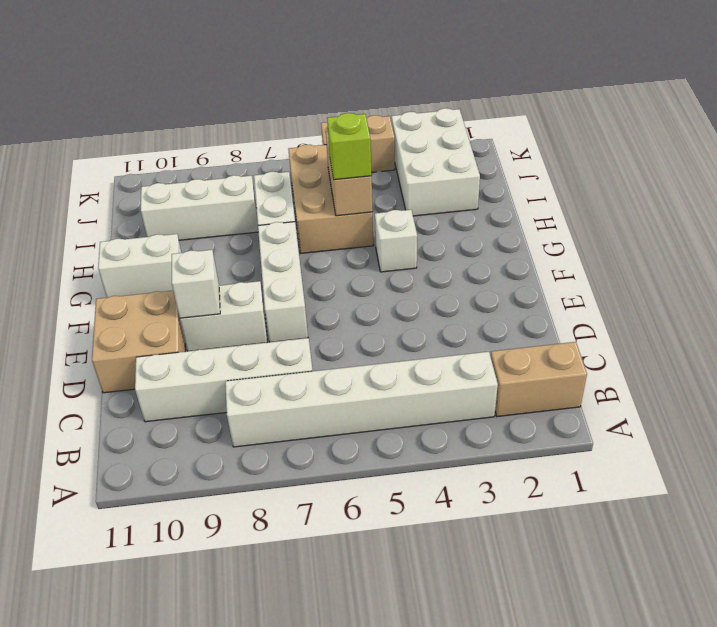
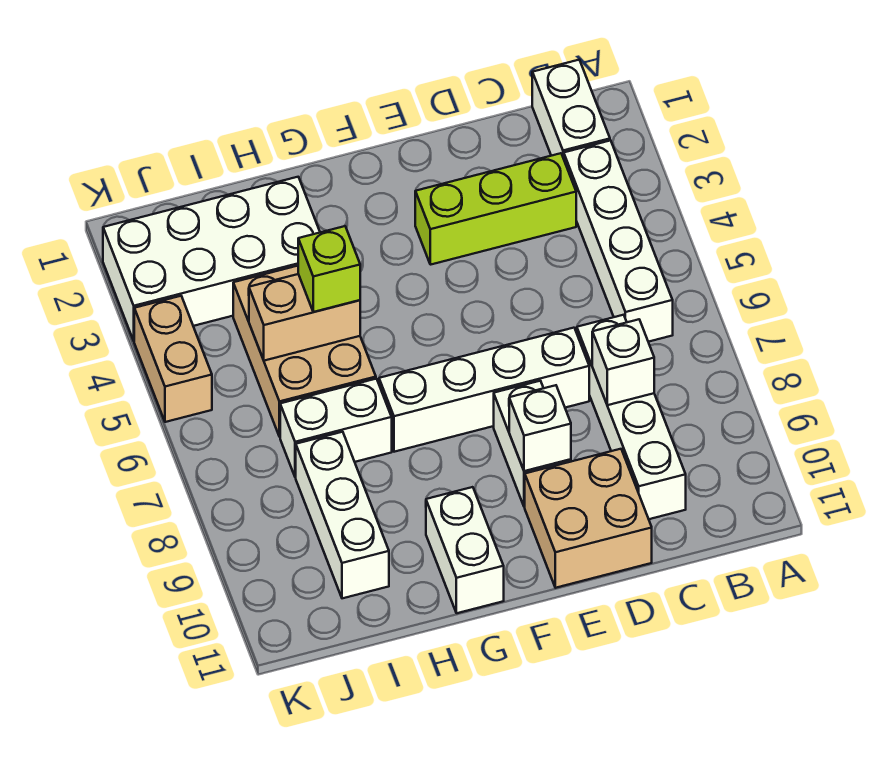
tan 1x2 brick [491,342,587,417] -> white 1x2 brick [532,60,610,158]
white 1x6 brick [225,352,498,447] -> white 1x4 brick [564,140,673,342]
none -> lime 1x3 brick [415,153,576,265]
white 1x3 brick [258,222,308,342] -> white 1x4 brick [379,328,589,452]
white 1x1 brick [375,210,417,272] -> white 1x1 brick moved to [592,319,654,405]
tan 2x3 brick [288,145,374,254] -> tan 2x3 brick turned to [233,266,376,437]
white 2x3 brick [392,108,480,216] -> white 2x4 brick [103,177,320,341]

